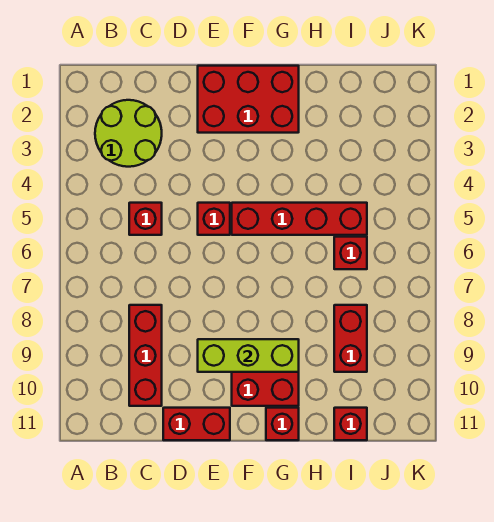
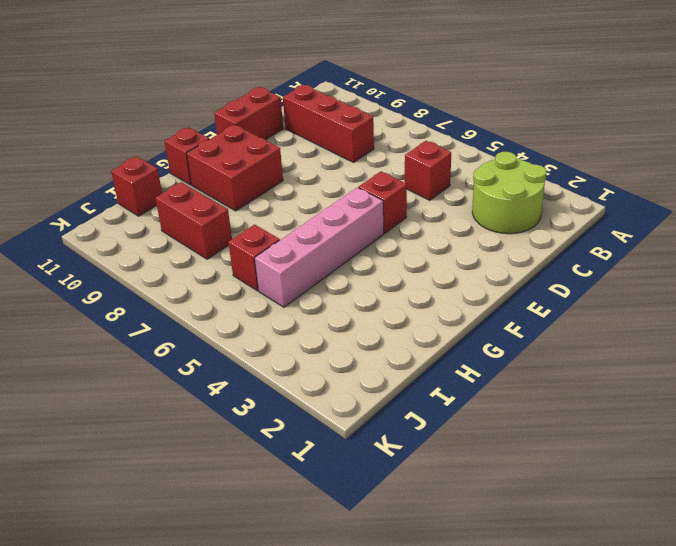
red 2x3 brick [198,66,299,133] -> none
lime 1x3 brick [198,339,299,372] -> none
red 1x4 brick [232,203,367,235] -> pink 1x4 brick [255,187,384,307]

